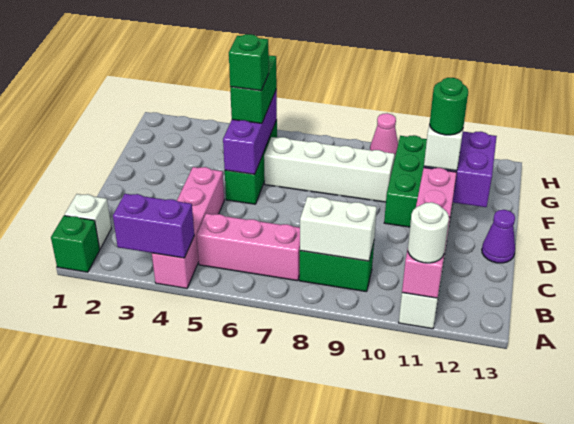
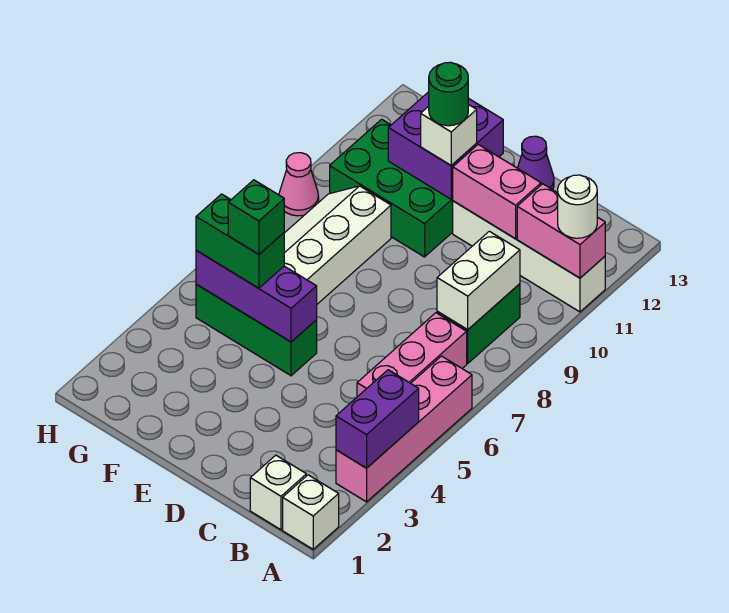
green 1x1 brick [51,216,100,272] -> white 1x1 brick [283,475,339,549]
pink 1x4 brick [152,167,224,288] -> pink 1x4 brick turned to [336,356,472,502]

